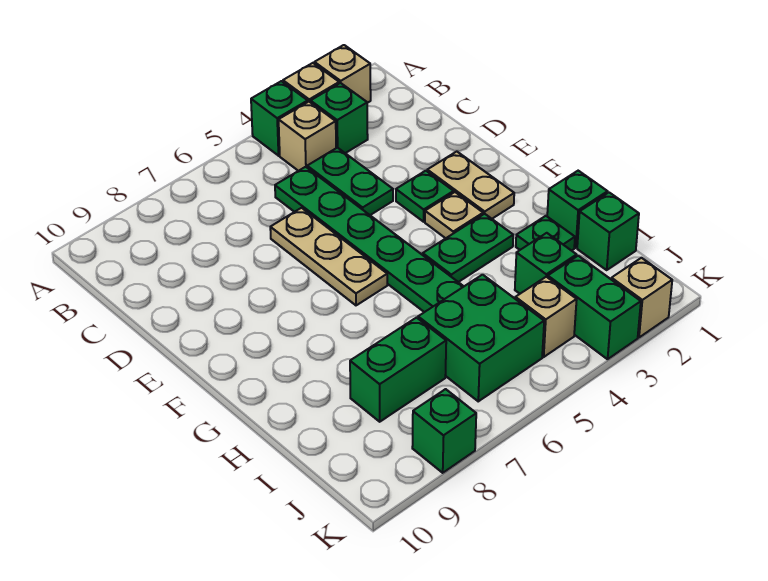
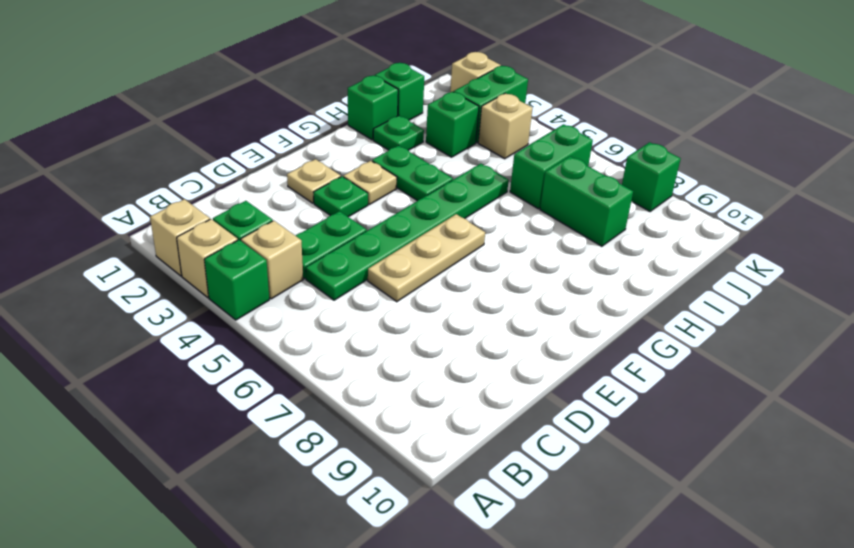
tan 1x2 plate [427,152,514,219] -> tan 1x1 plate [287,159,341,203]
green 2x2 brick [418,275,544,401] -> green 1x2 brick [510,124,593,209]

